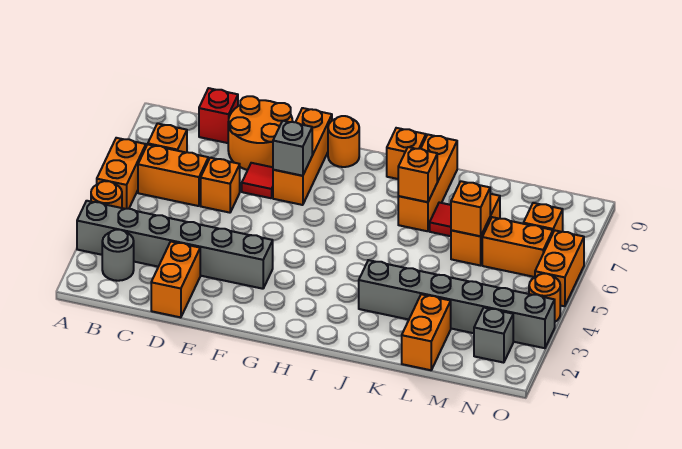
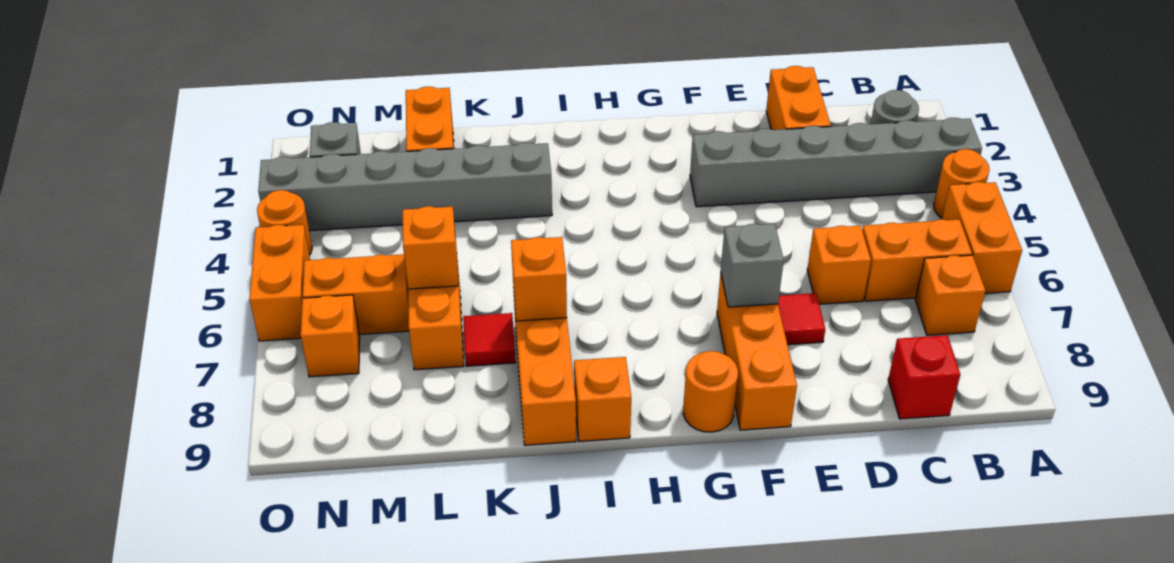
orange 2x2 round brick [228,96,293,170] -> none

